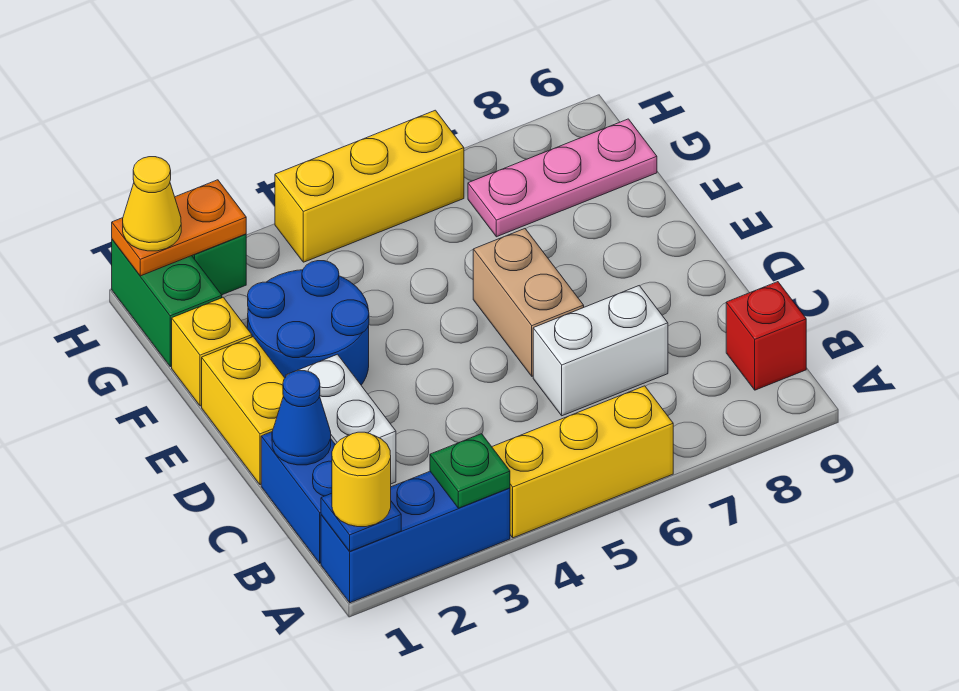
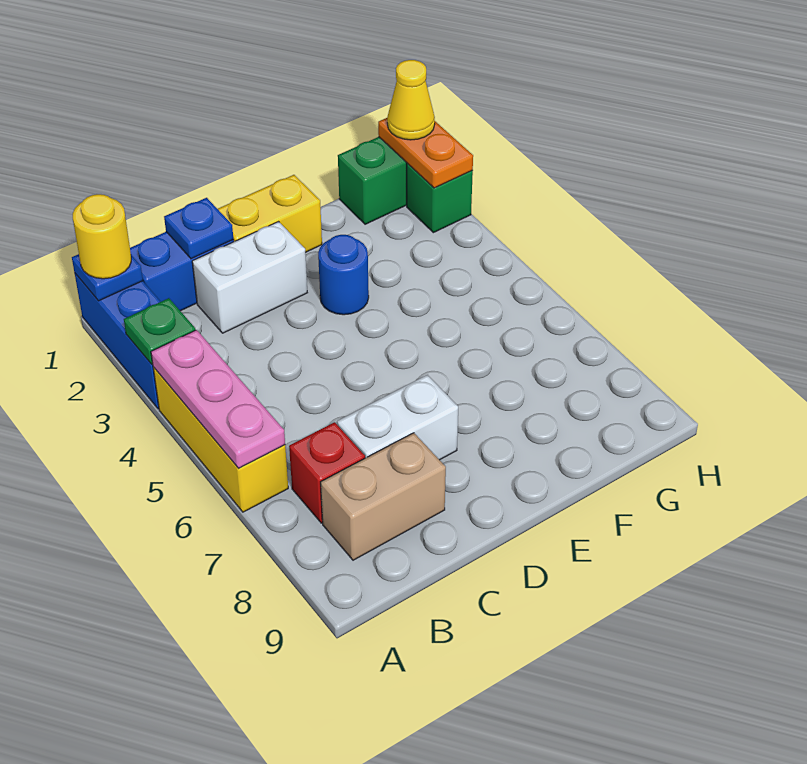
red 1x1 brick [726,282,806,390] -> red 1x1 brick moved to [289,422,365,523]
blue 1x1 cone [272,371,331,465] -> blue 1x1 plate [164,198,233,259]
white 1x2 brick [533,286,668,416] -> white 1x2 brick turned to [337,375,458,460]
tan 1x2 brick [473,229,584,376] -> tan 1x2 brick moved to [321,433,446,560]
blue 2x2 round brick [248,261,369,385] -> blue 1x1 round brick [318,235,369,315]
yellow 1x1 brick [172,297,252,406] -> none
pink 1x3 plate [468,119,657,237] -> pink 1x3 plate moved to [151,330,285,468]
yellow 1x3 brick [275,110,464,262] -> none

